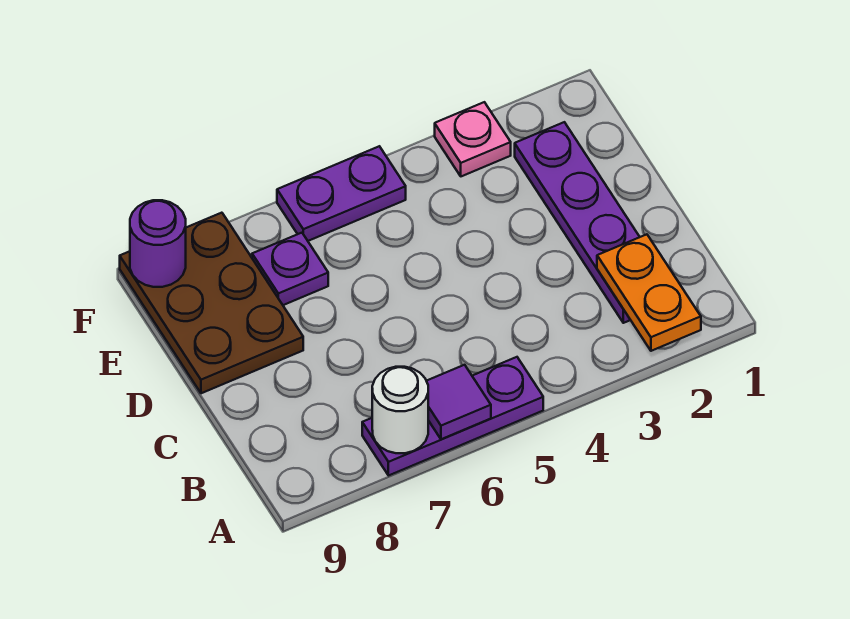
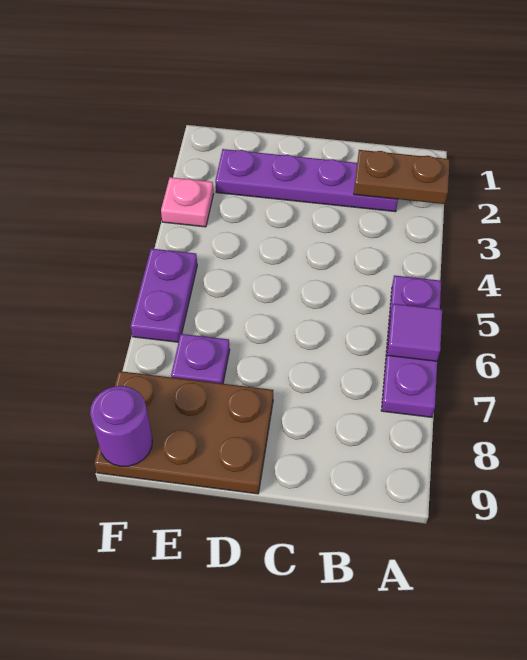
orange 1x2 plate [597,234,701,351] -> brown 1x2 plate [354,150,450,204]
white 1x1 round brick [372,367,428,453] -> none

